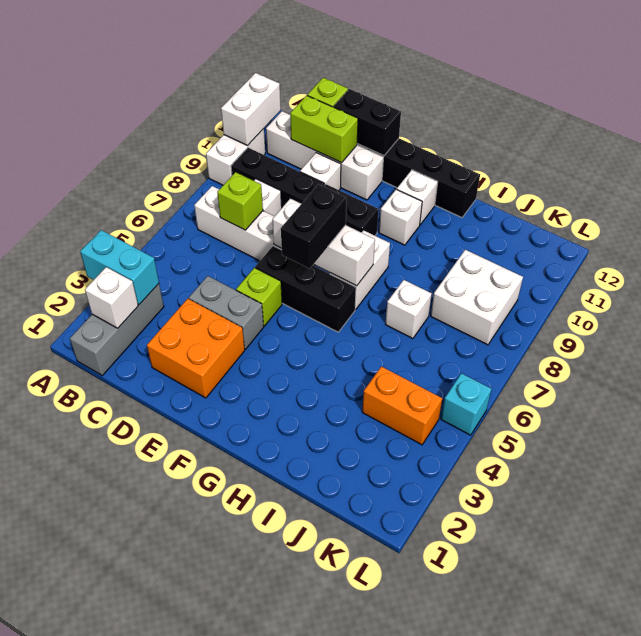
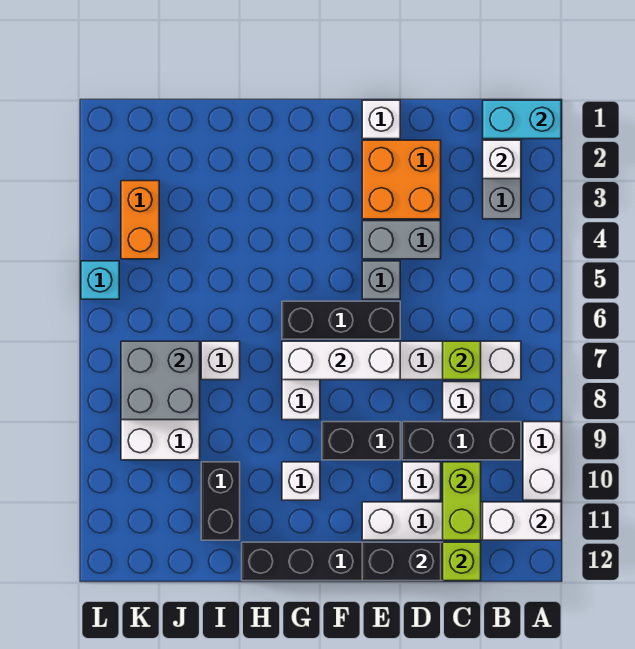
cyan 1x2 brick [80,230,159,305] -> cyan 1x2 brick moved to [483,100,561,139]
white 1x2 brick [221,73,281,146] -> white 1x2 brick turned to [483,502,561,540]
lime 1x2 brick [290,95,358,163] -> lime 1x2 brick turned to [443,462,481,540]
lime 1x1 brick [236,268,282,326] -> grey 1x1 brick [362,261,400,299]
black 1x2 brick [281,184,346,269] -> black 1x2 brick moved to [201,462,240,540]
white 1x1 brick [397,170,438,225] -> white 1x1 brick moved to [362,100,400,139]
orange 1x2 brick [362,366,442,445] -> orange 1x2 brick turned to [121,181,159,259]
none -> grey 2x2 brick [121,341,200,420]

